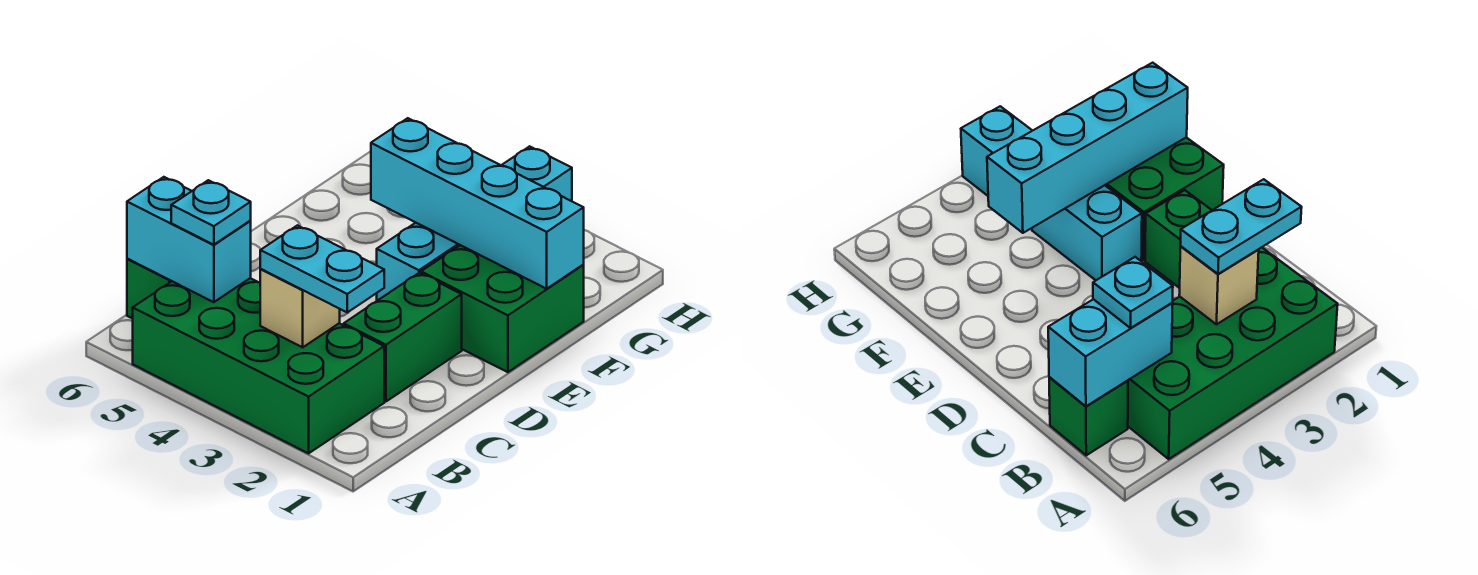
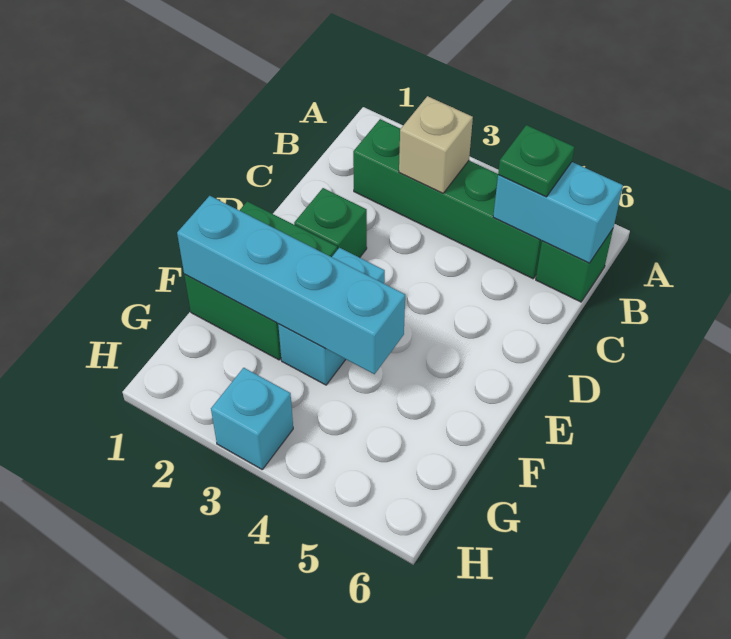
green 2x4 brick [133,278,384,453] -> green 1x4 brick [353,119,542,279]
cyan 1x2 plate [260,225,384,312] -> none
cyan 1x1 plate [171,180,251,245] -> green 1x1 plate [498,125,574,197]
green 1x2 brick [344,273,462,401] -> green 1x1 brick [294,188,367,258]

